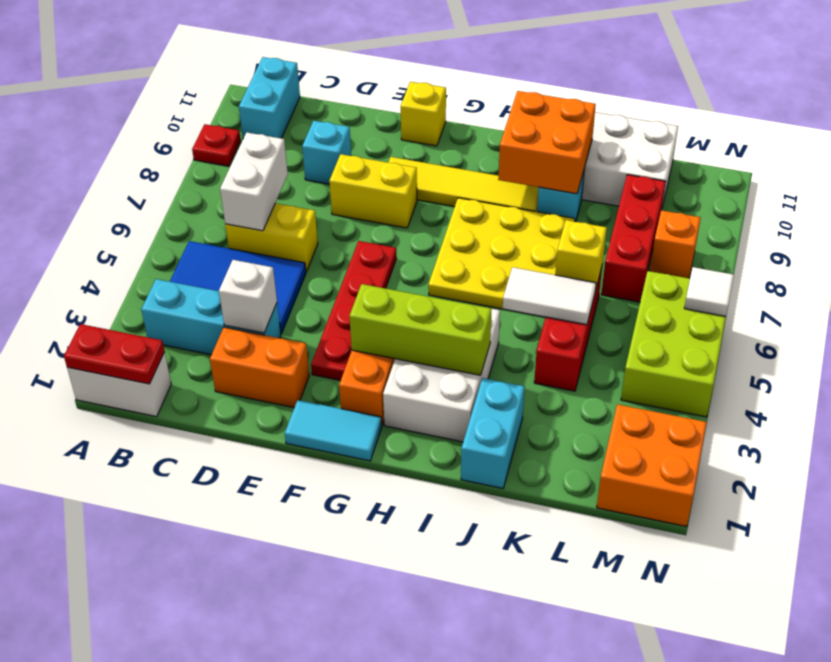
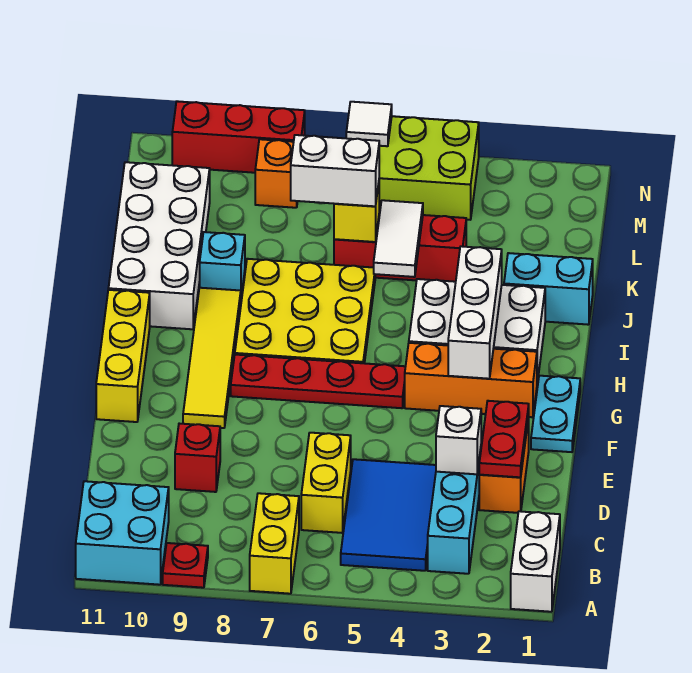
red 1x2 plate [64,324,165,384] -> red 1x2 plate moved to [479,401,529,477]
cyan 1x2 brick [239,57,300,139] -> cyan 2x2 brick [76,481,169,585]
white 1x2 brick [220,133,288,231] -> white 1x2 brick moved to [291,135,379,206]
cyan 1x1 brick [302,121,351,184] -> red 1x1 brick [175,424,220,492]
yellow 1x2 brick [329,154,417,228] -> yellow 1x2 brick moved to [250,493,299,594]
cyan 1x2 tile [285,400,382,461] -> cyan 1x2 plate [531,376,580,452]
red 1x4 plate [311,241,396,381] -> red 1x4 plate moved to [231,355,406,408]
yellow 1x1 brick [401,82,446,146] -> yellow 1x3 brick [96,290,150,422]
lime 1x3 brick [349,284,492,375] -> white 1x3 brick [448,246,502,379]
orange 2x2 brick [498,91,596,194] -> none
red 1x3 brick [601,175,666,302] -> red 1x3 brick moved to [172,101,305,173]
orange 2x2 brick [597,404,707,527] -> none

